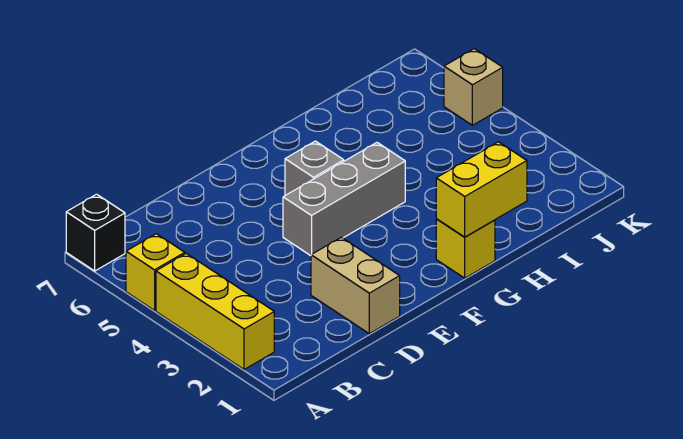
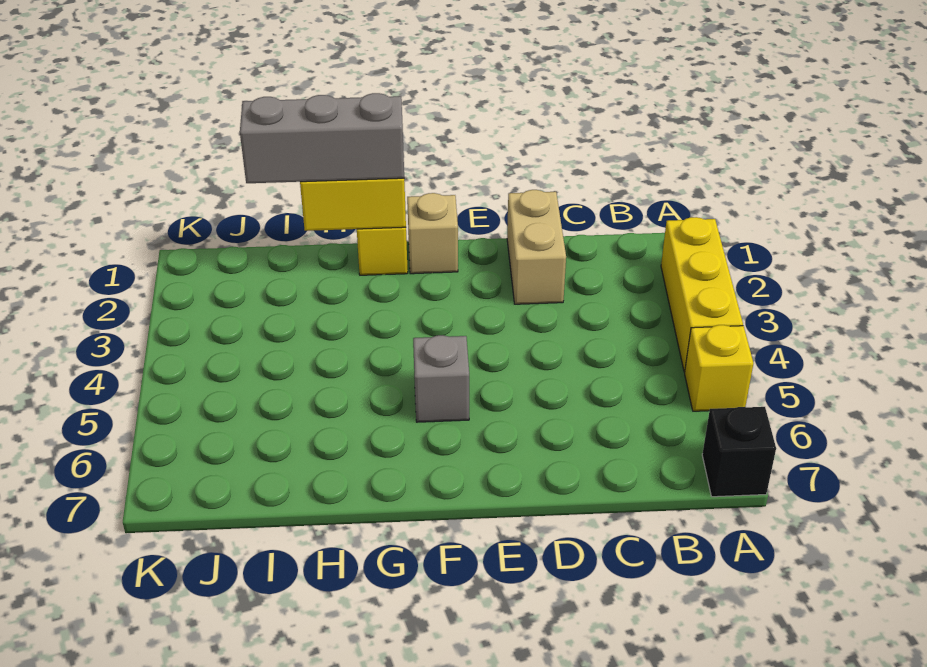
grey 1x3 brick [283,143,405,256] -> grey 1x3 brick moved to [240,93,404,183]
tan 1x1 brick [444,49,503,125] -> tan 1x1 brick moved to [407,193,458,274]

